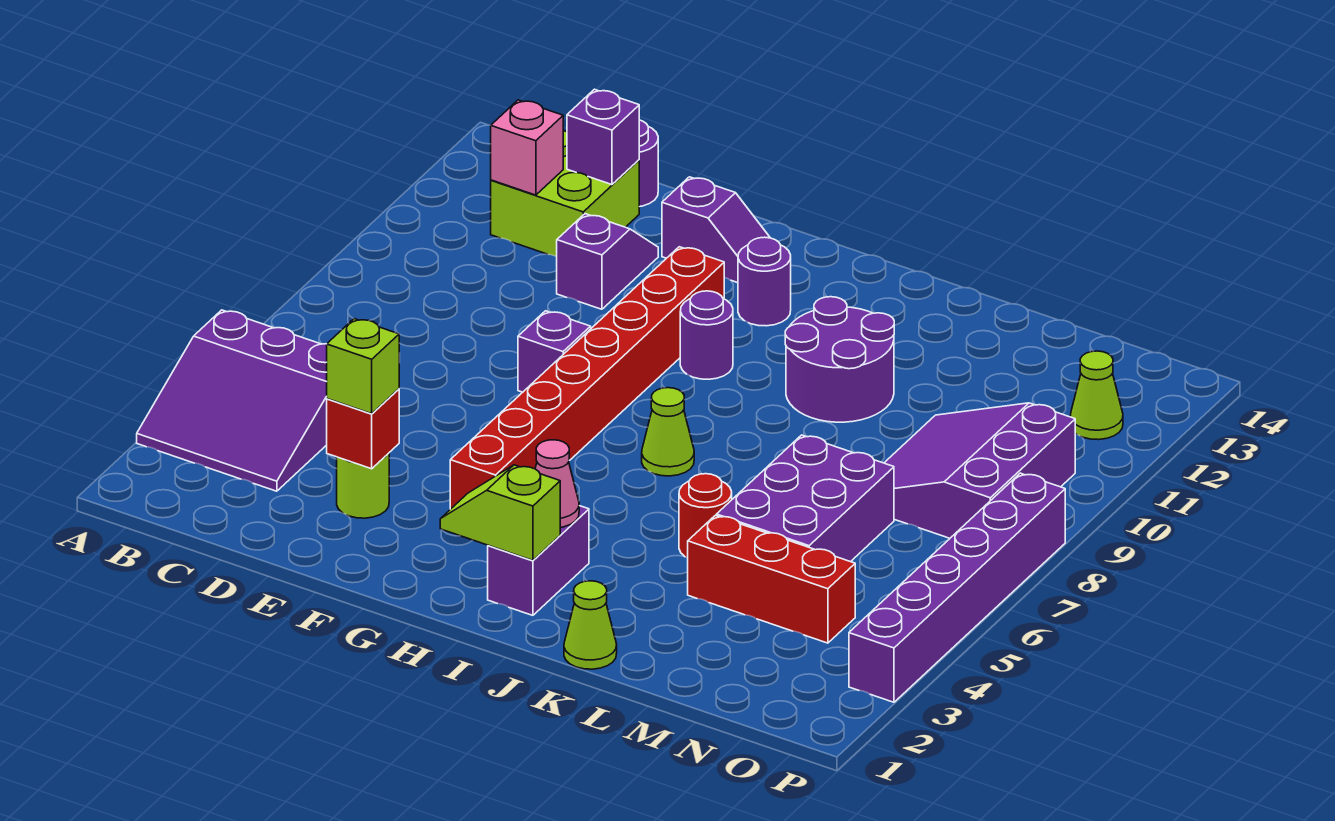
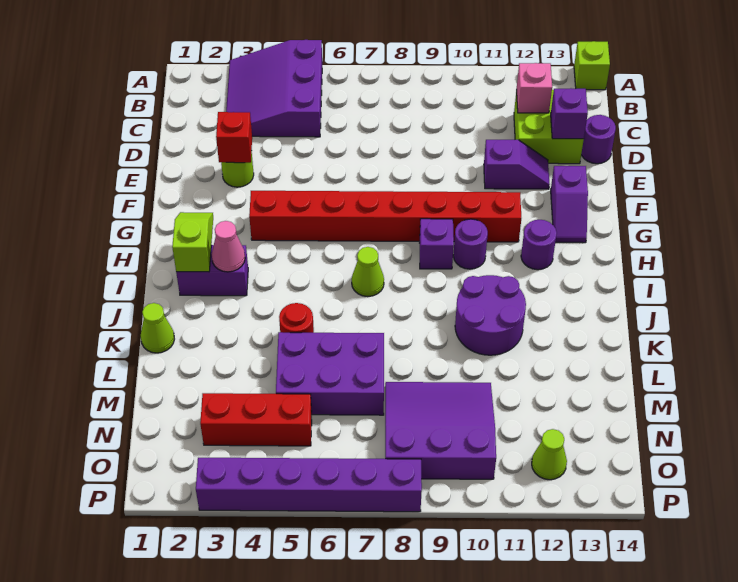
lime 1x1 brick [327,319,399,414] -> lime 1x1 brick moved to [574,41,610,90]
purple 1x1 brick [518,311,591,392] -> purple 1x1 brick moved to [420,219,454,269]
red 1x3 brick [688,515,855,643] -> red 1x3 brick turned to [200,393,312,446]

